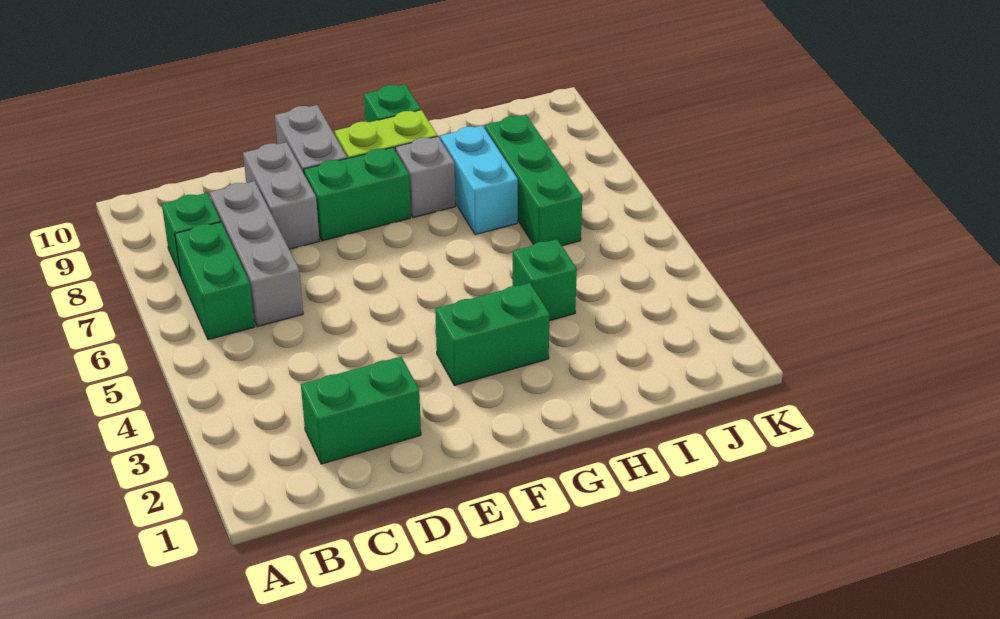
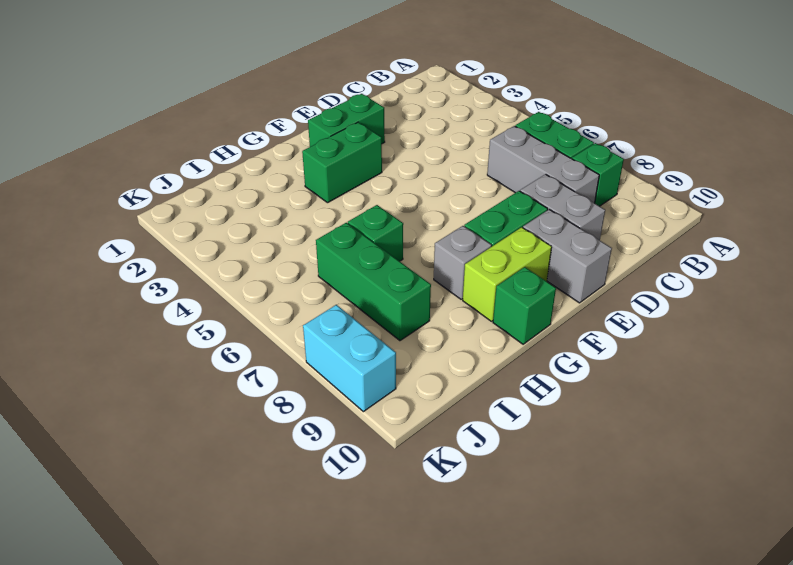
green 1x2 brick [301,357,421,464] -> green 1x2 brick moved to [308,94,385,147]
green 1x1 brick [513,239,577,321] -> green 1x1 brick moved to [348,205,403,261]
cyan 1x2 brick [440,126,518,235] -> cyan 1x2 brick moved to [303,305,396,412]

